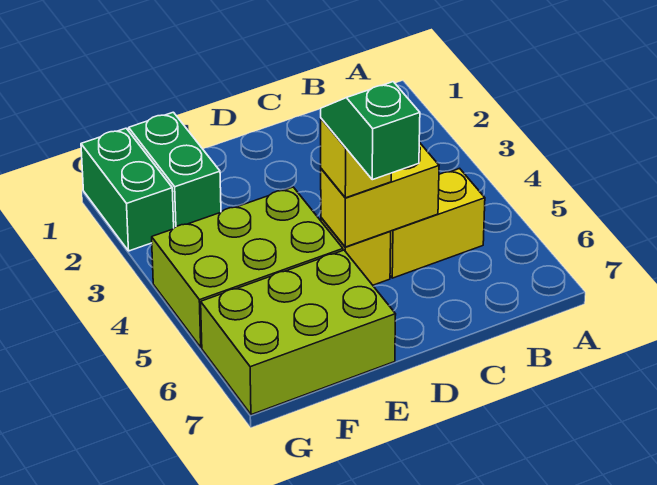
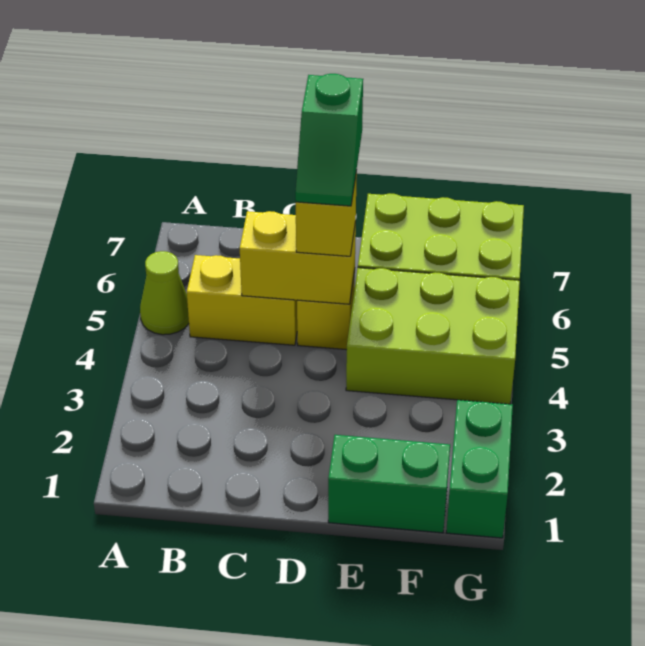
none -> lime 1x1 cone [140,251,189,335]
green 1x2 brick [129,112,221,228] -> green 1x2 brick turned to [328,435,450,533]

